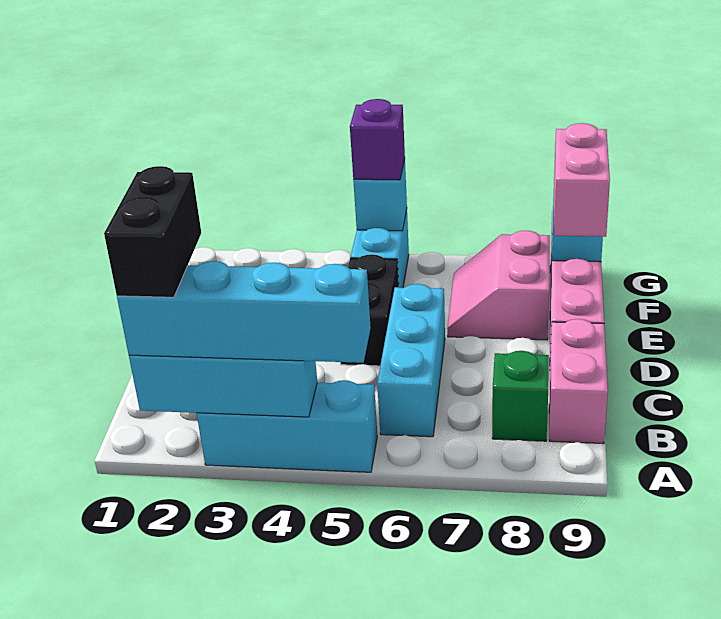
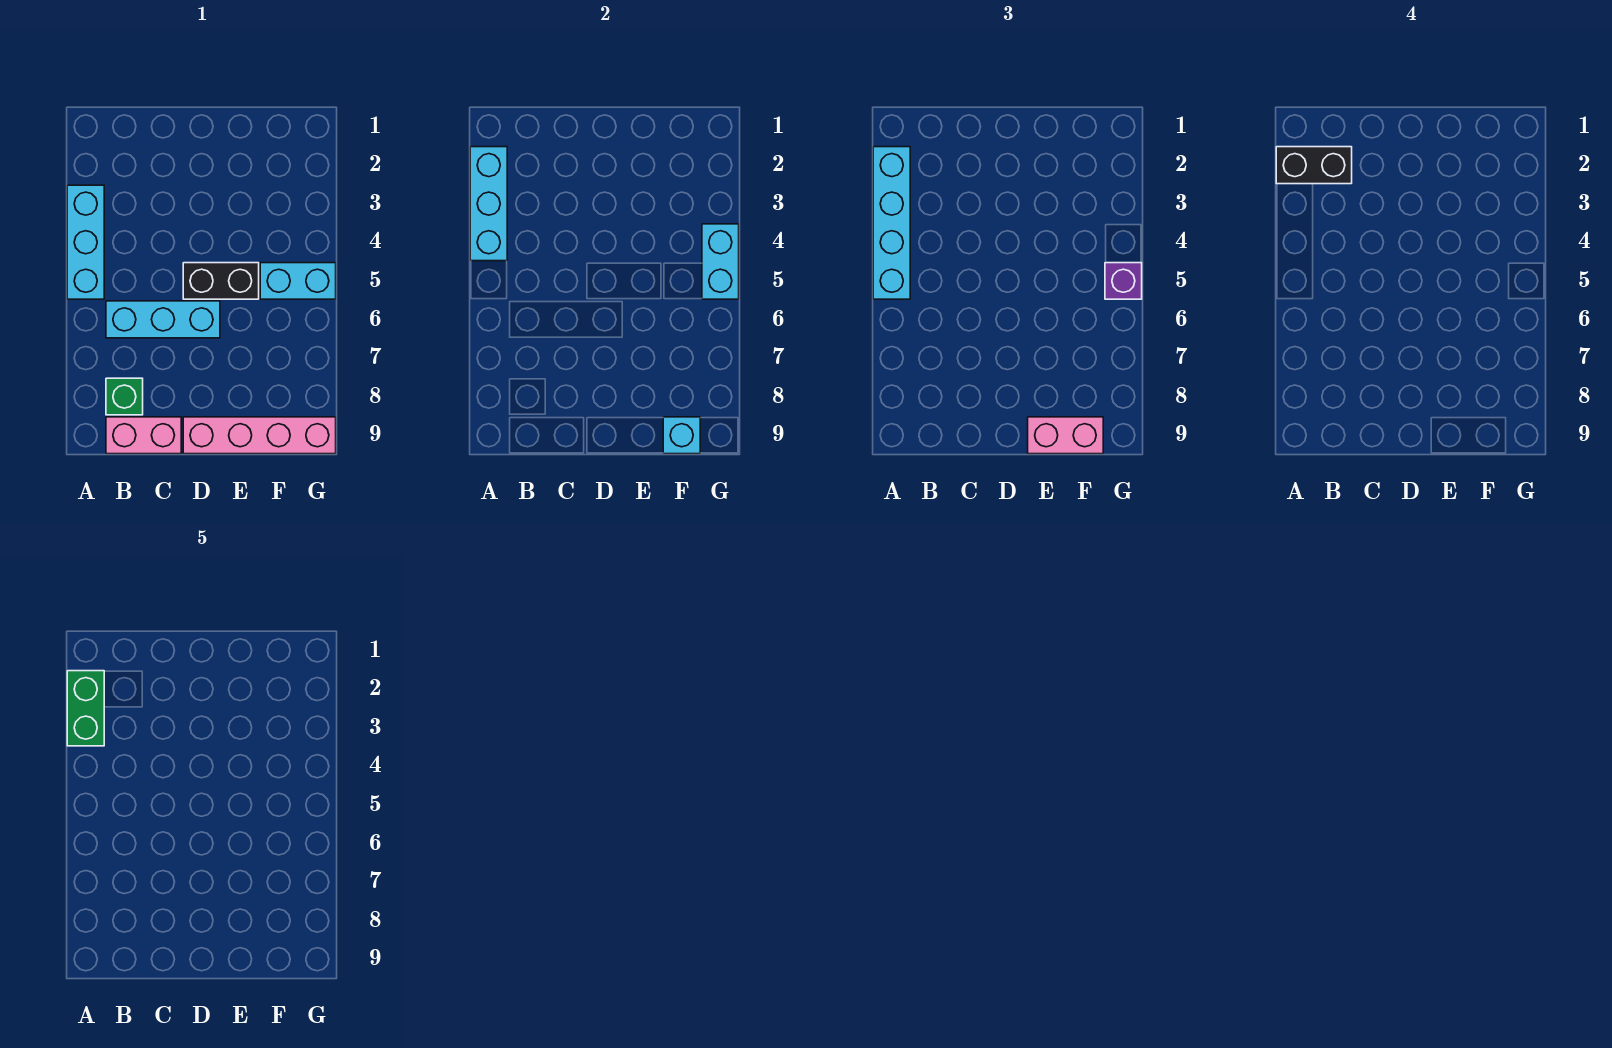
none -> green 1x2 brick [67,671,104,746]
pink 2x2 slope [447,231,550,340] -> none
cyan 1x1 brick [353,159,407,231] -> cyan 1x2 brick [702,224,739,299]

